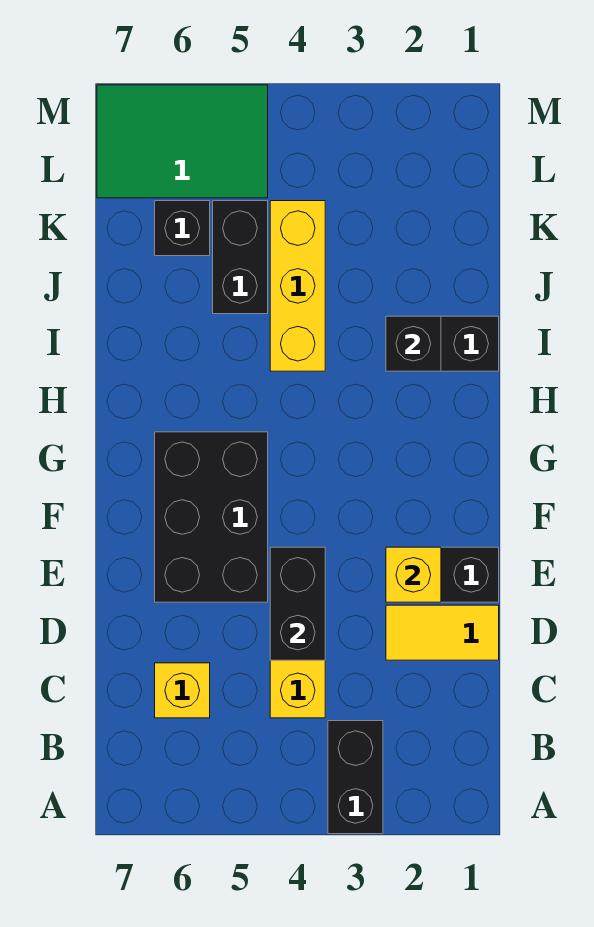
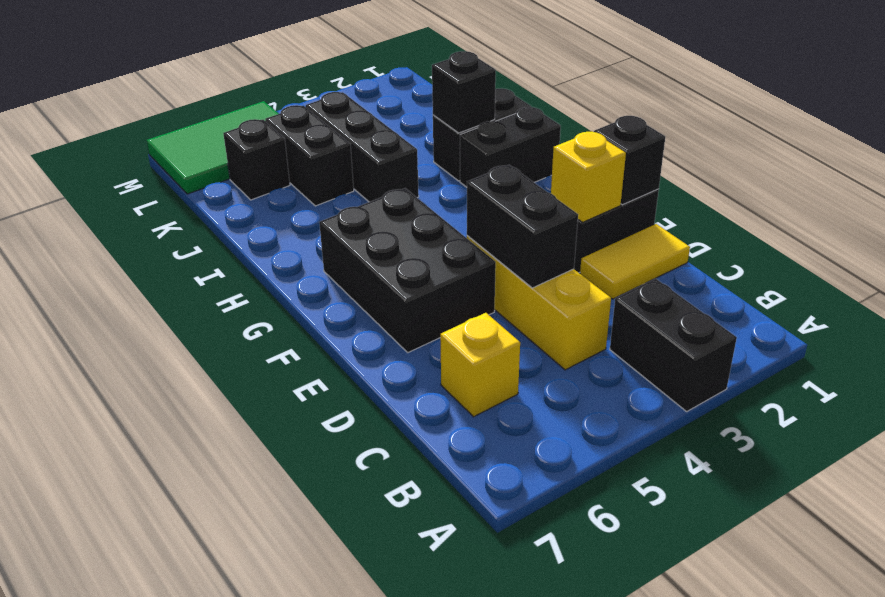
none -> black 1x1 brick [594,116,665,205]
none -> black 1x2 brick [460,107,561,187]
yellow 1x3 brick [270,201,325,371] -> black 1x3 brick [306,92,419,202]

